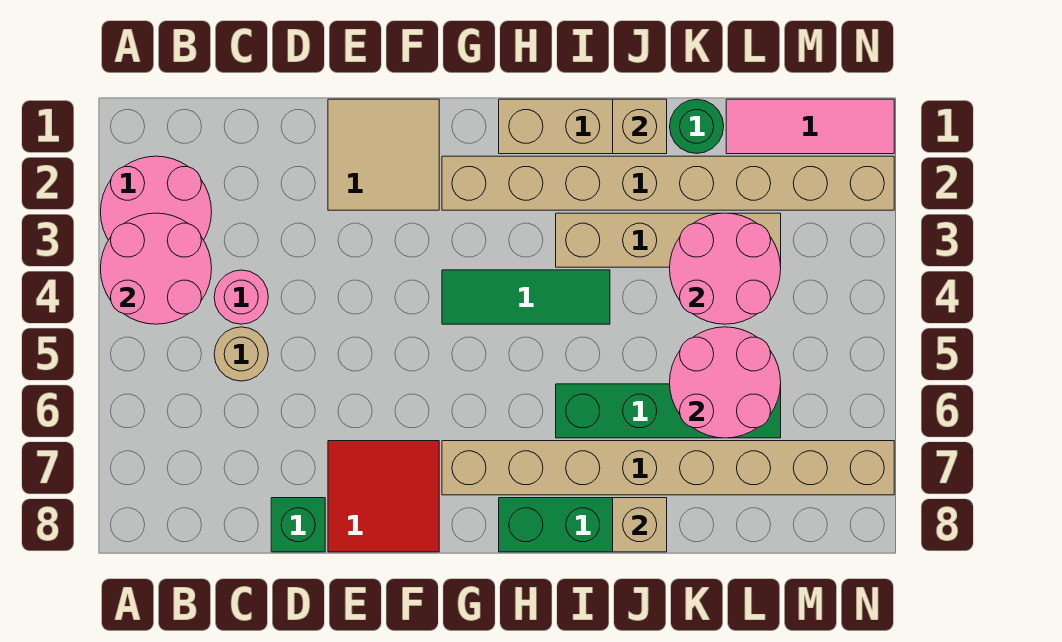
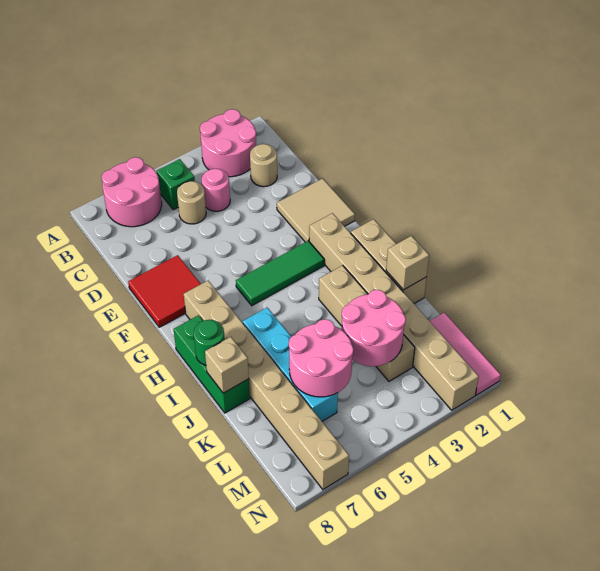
pink 2x2 round brick [100,213,212,324] -> pink 2x2 round brick moved to [102,157,162,227]
none -> tan 1x1 round brick [250,144,277,187]
green 1x1 brick [271,498,325,552] -> green 1x1 brick moved to [157,159,195,210]
green 1x3 tile [442,270,610,324] -> green 1x3 tile turned to [236,241,324,306]
green 1x4 brick [556,384,781,438] -> cyan 1x4 brick [243,308,338,421]
green 1x1 round brick [670,99,724,154] -> green 1x1 round brick moved to [194,320,225,365]

